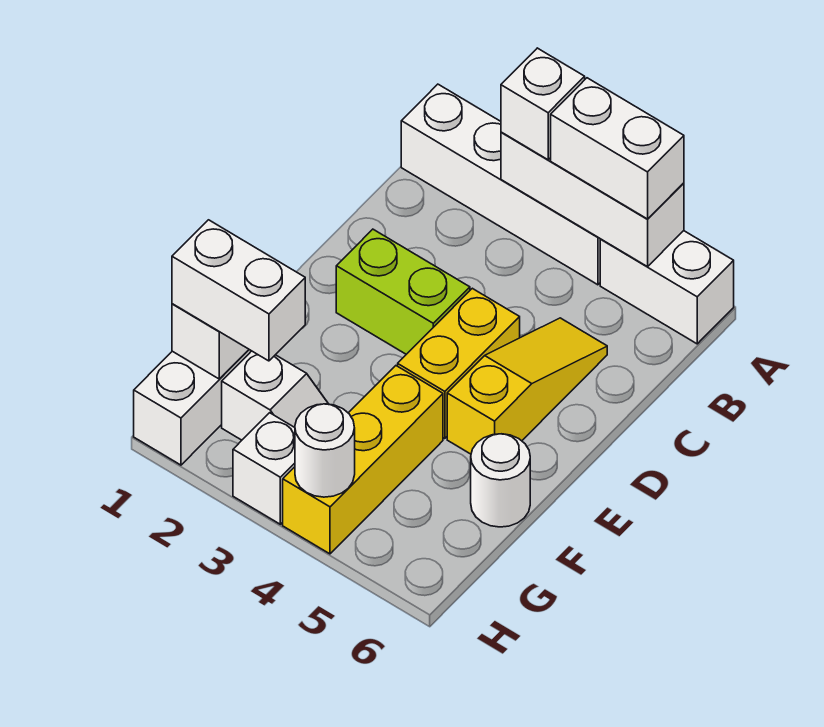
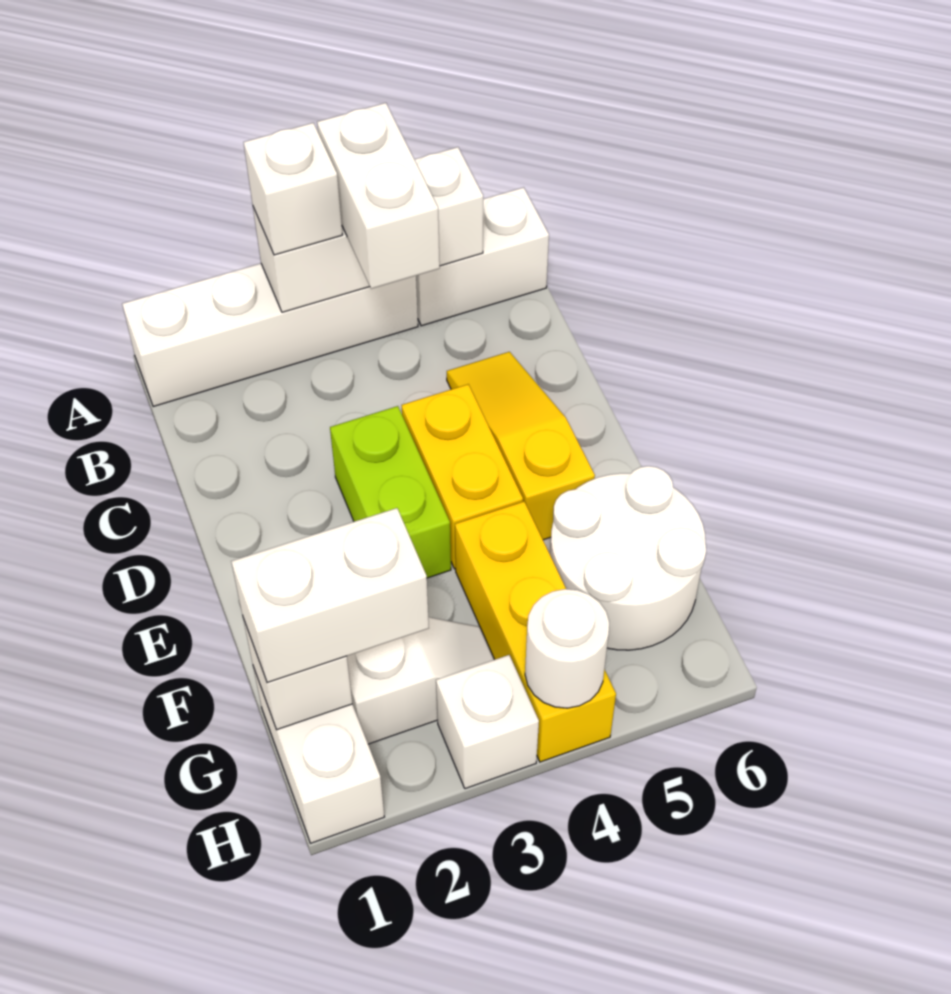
white 1x2 brick [551,78,684,219] -> white 1x2 brick turned to [317,103,440,289]
lime 1x2 brick [336,229,470,354] -> lime 1x2 brick turned to [330,406,451,578]
white 1x1 round brick [471,434,530,527] -> white 2x2 round brick [550,466,706,650]

